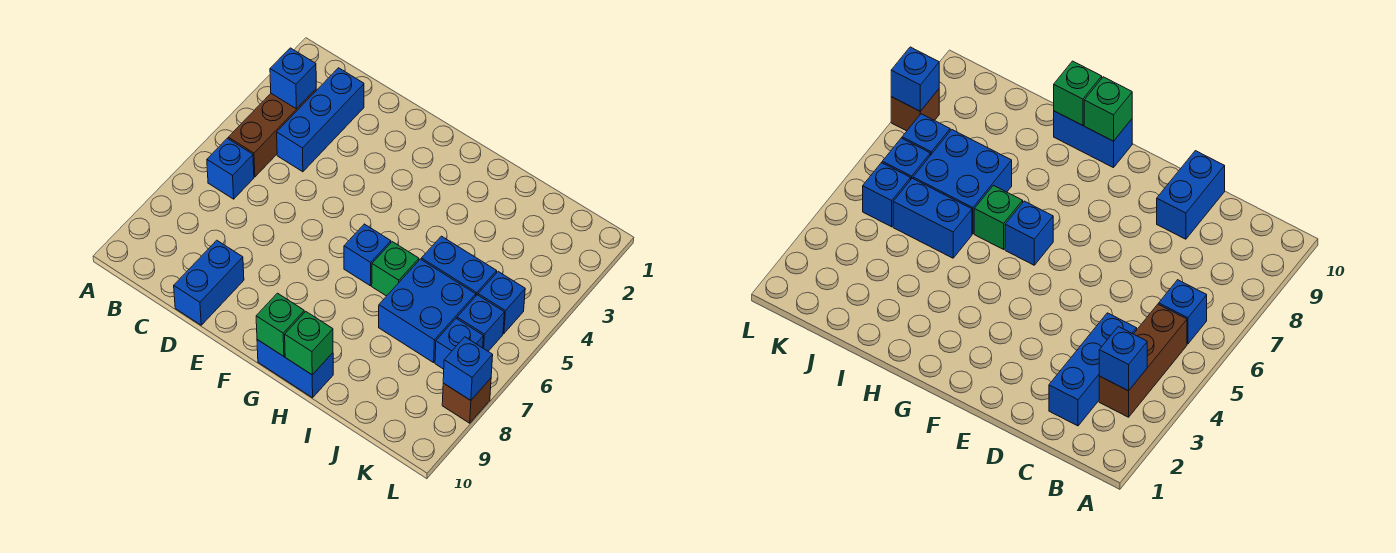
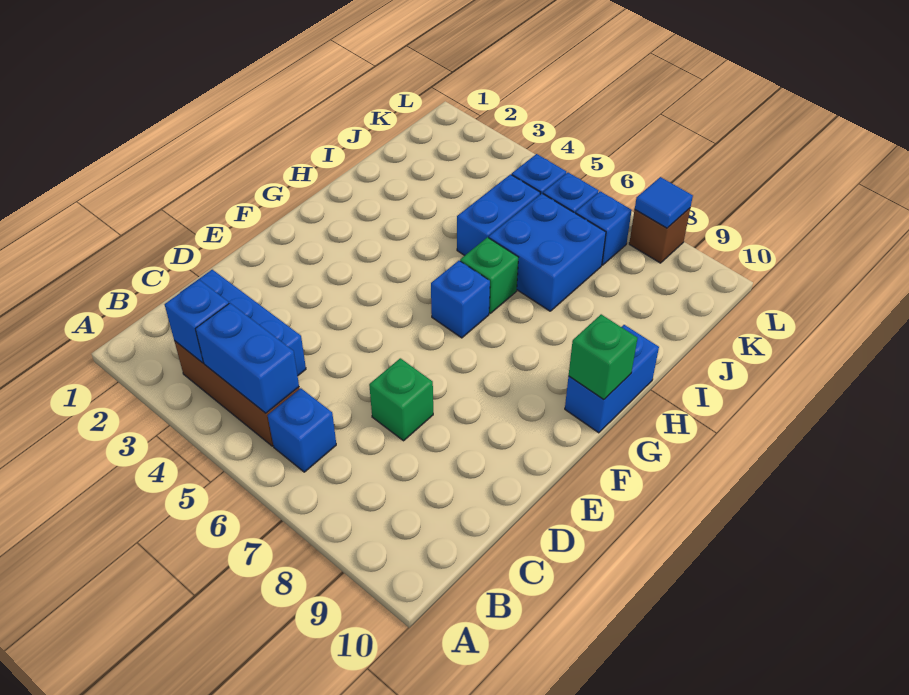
blue 1x2 brick [174,240,244,325] -> blue 1x2 brick moved to [196,303,299,413]
green 1x1 brick [285,312,333,375] -> green 1x1 brick moved to [369,358,433,441]
blue 1x1 brick [443,337,493,400] -> blue 1x1 tile [635,177,693,228]

